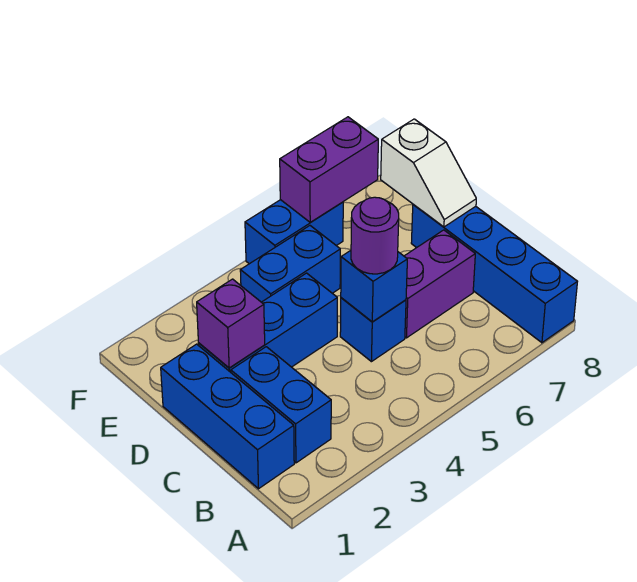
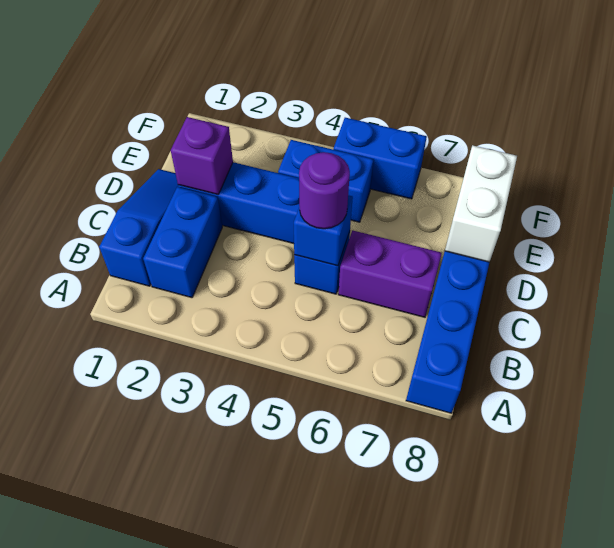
blue 1x3 brick [161,344,294,489] -> blue 1x3 slope [99,169,178,286]
white 1x2 slope [381,119,476,227] -> white 1x2 brick [445,145,517,262]
purple 1x2 brick [280,117,378,222] -> none

